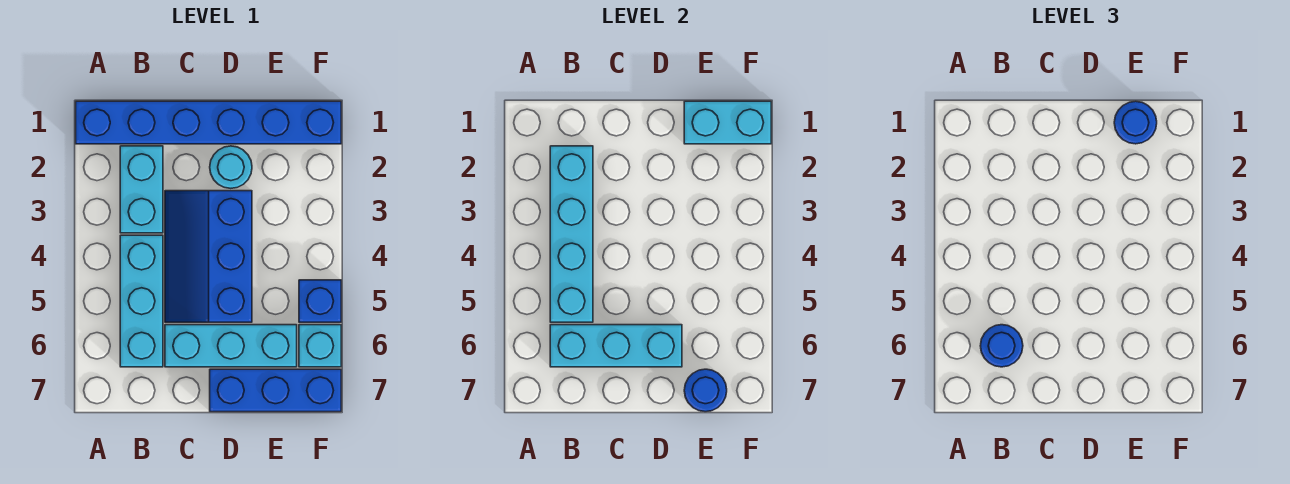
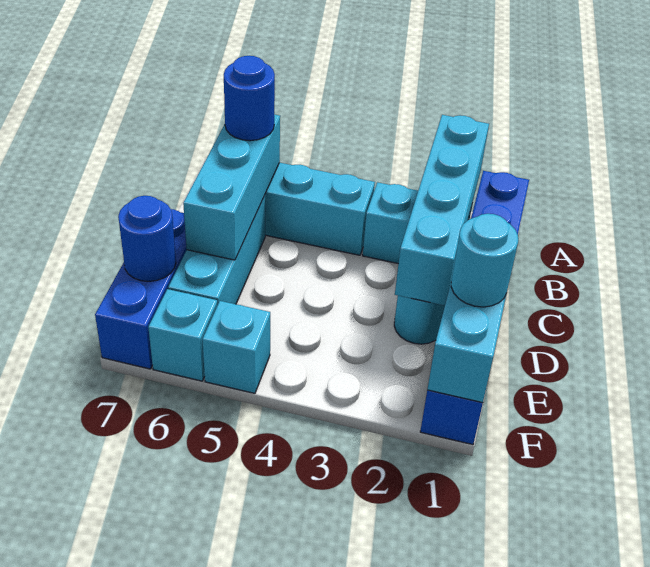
cyan 1x4 brick [550,146,593,322] -> cyan 1x4 brick turned to [395,115,489,306]
blue 2x3 slope [165,191,252,322] -> none
blue 1x1 round brick [1114,101,1157,144] -> cyan 1x1 round brick [451,214,518,307]
blue 1x1 brick [299,280,341,322] -> cyan 1x1 brick [202,301,270,393]

